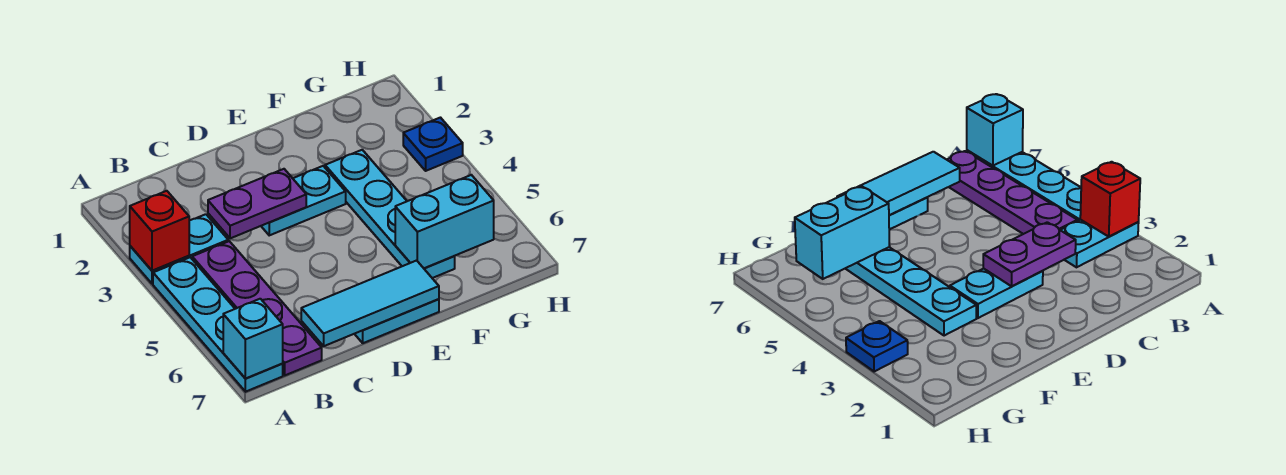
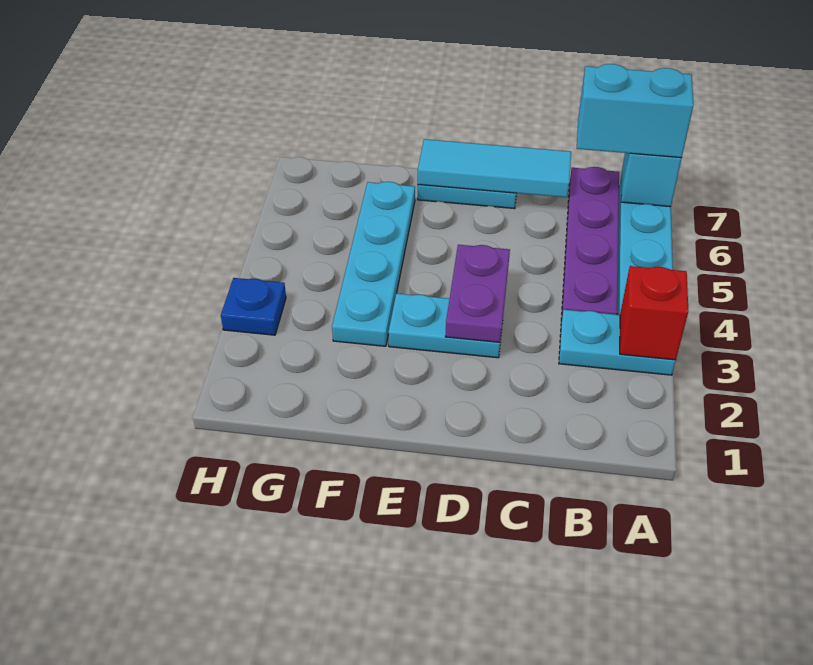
purple 1x2 plate [208,169,306,238] -> purple 1x2 plate turned to [445,245,510,342]
cyan 1x2 brick [395,175,494,268] -> cyan 1x2 brick moved to [577,64,694,158]

